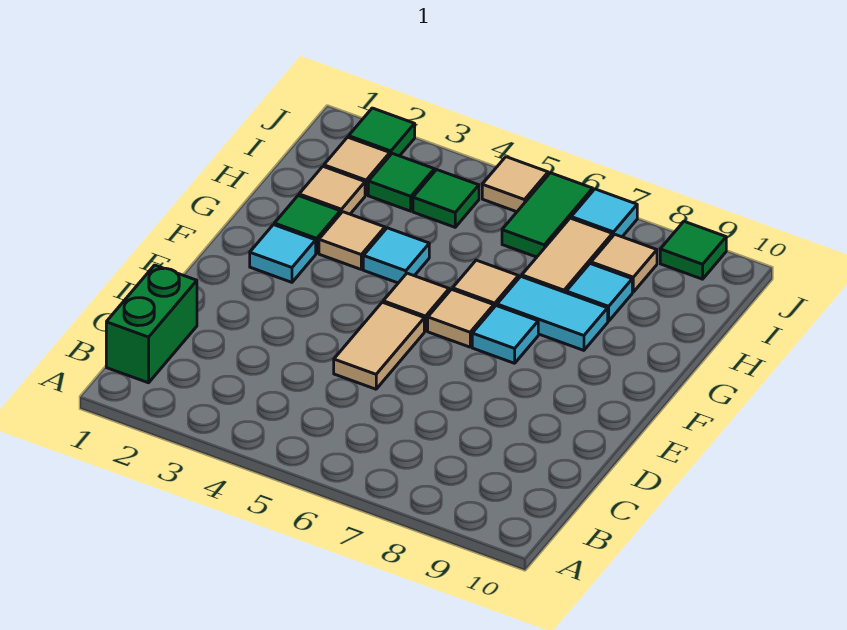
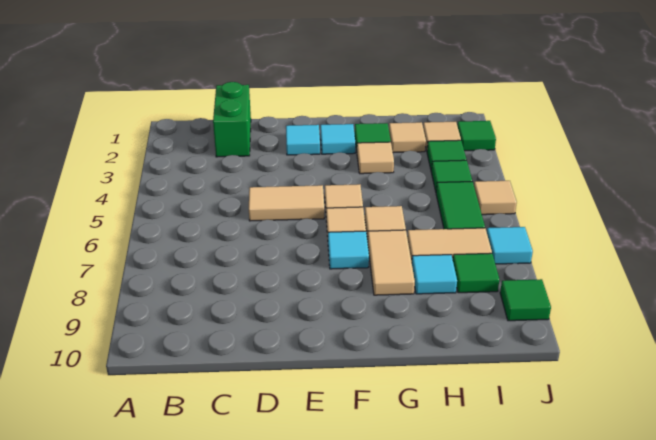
green 1x2 brick [106,265,197,383] -> green 1x2 brick turned to [213,82,251,157]
cyan 1x1 tile [363,228,429,283] -> cyan 1x1 tile moved to [286,125,320,155]
cyan 1x2 tile [497,276,608,350] -> tan 1x2 tile [367,230,415,295]
green 1x2 tile [502,173,593,257] -> green 1x2 tile turned to [436,182,485,229]
tan 1x1 tile [591,234,657,292] -> green 1x1 tile [453,253,499,293]

